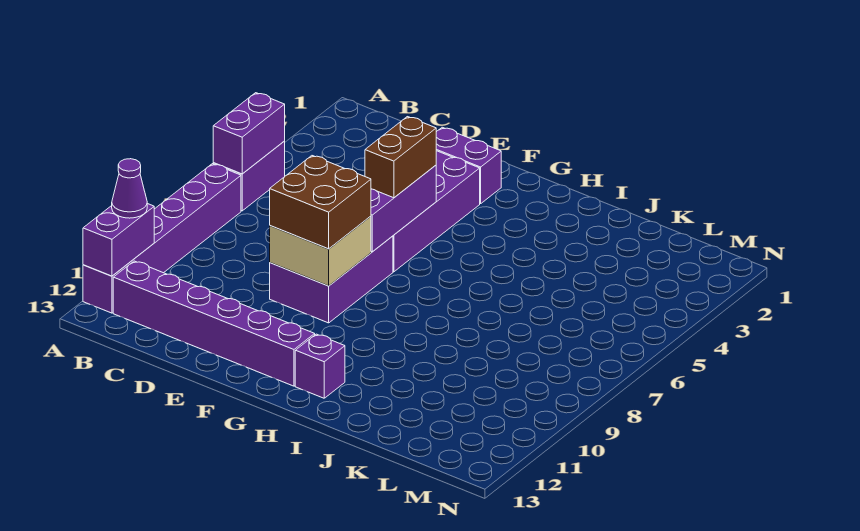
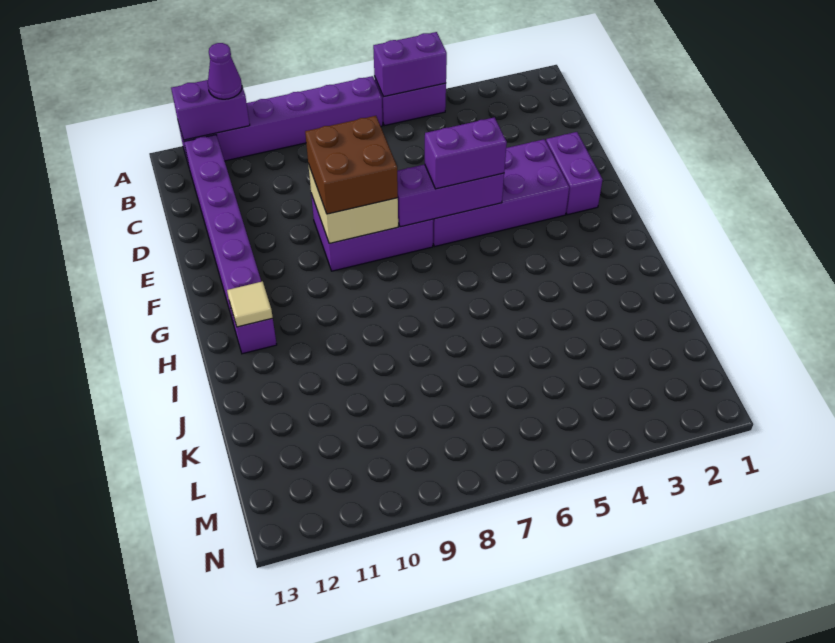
brown 1x2 brick [365,117,436,198] -> purple 1x2 brick [425,117,507,189]
none -> tan 1x1 tile [227,281,273,327]

